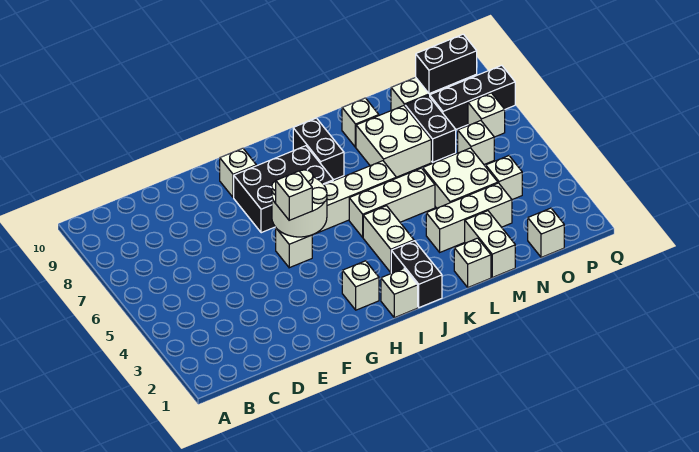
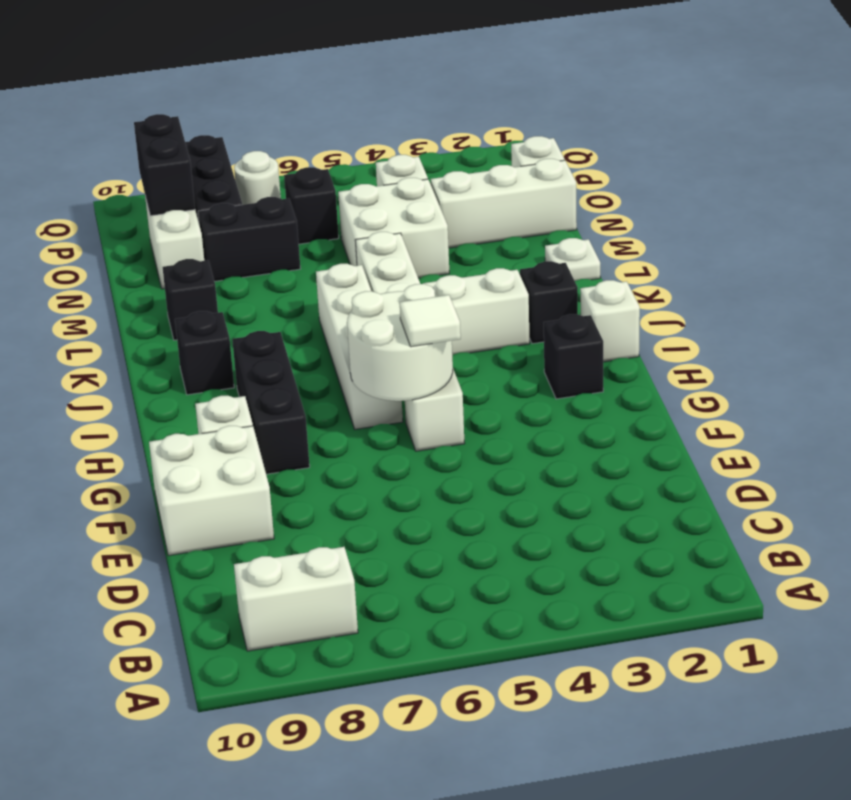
white 1x1 brick [276,171,312,220] -> white 1x1 tile [400,295,461,347]
black 2x3 brick [234,146,333,233] -> black 1x3 brick [232,331,310,474]
white 1x1 brick [342,261,379,310] -> black 1x1 brick [544,314,603,399]
black 1x2 brick [391,241,442,308] -> black 1x1 brick [520,261,578,344]
black 1x2 brick [293,118,344,180] -> black 1x1 brick [175,311,234,395]
white 1x1 brick [454,238,491,287] -> white 1x1 plate [545,238,600,281]
white 1x3 brick [426,183,512,252] -> white 1x3 brick turned to [431,159,577,248]
white 2x2 brick [356,106,431,177] -> white 2x2 brick moved to [149,426,274,556]
white 1x1 brick [342,98,379,147] -> black 1x1 brick [162,259,218,340]
white 1x2 brick [465,211,515,277] -> white 1x2 brick moved to [234,547,358,651]
white 1x1 brick [458,121,494,164] -> black 1x1 brick [284,167,339,244]
white 1x1 brick [468,93,505,137] -> white 1x1 round brick [234,151,281,205]

